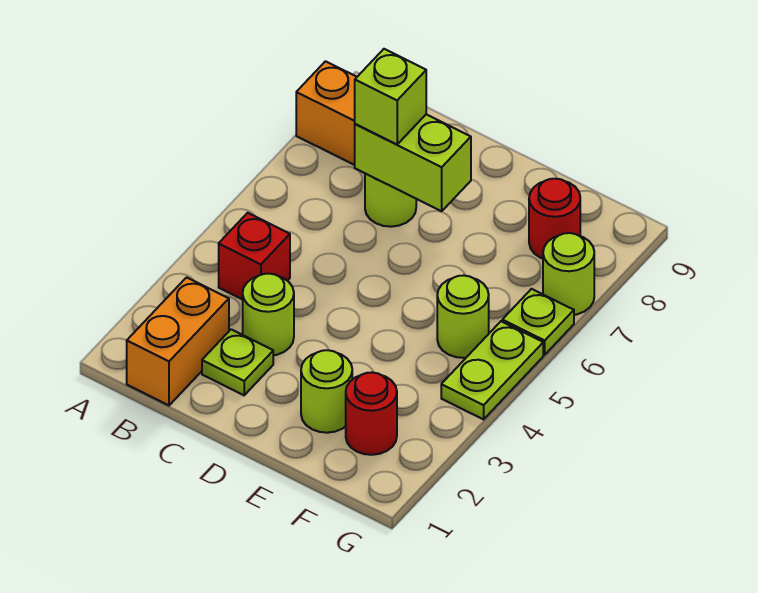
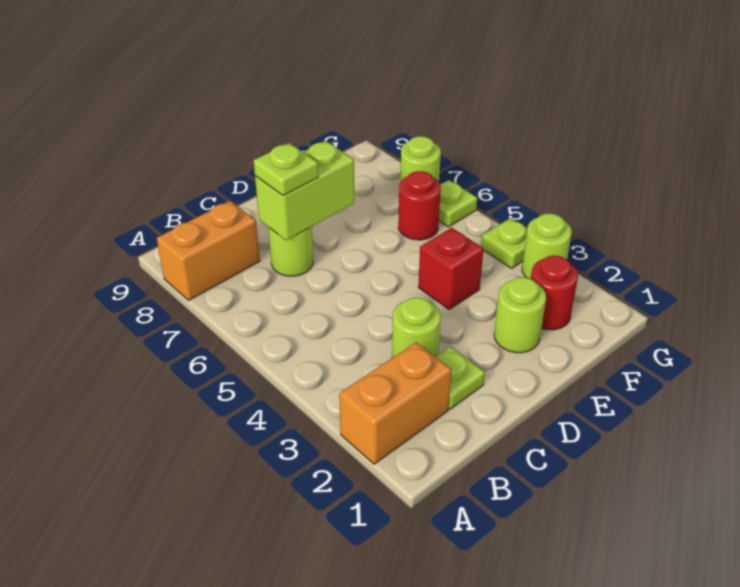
orange 1x2 brick [127,277,229,405] -> orange 1x2 brick turned to [339,342,451,464]
red 1x1 brick [219,213,290,300] -> red 1x1 brick moved to [418,228,484,310]
lime 1x1 brick [355,49,426,145] -> lime 1x1 plate [254,143,318,196]
lime 1x1 round brick [437,275,489,358] -> lime 1x1 round brick moved to [522,213,572,279]
red 1x1 round brick [529,179,580,258] -> red 1x1 round brick moved to [398,171,441,240]
lime 1x2 plate [441,321,543,419] -> lime 1x1 plate [481,218,527,268]

